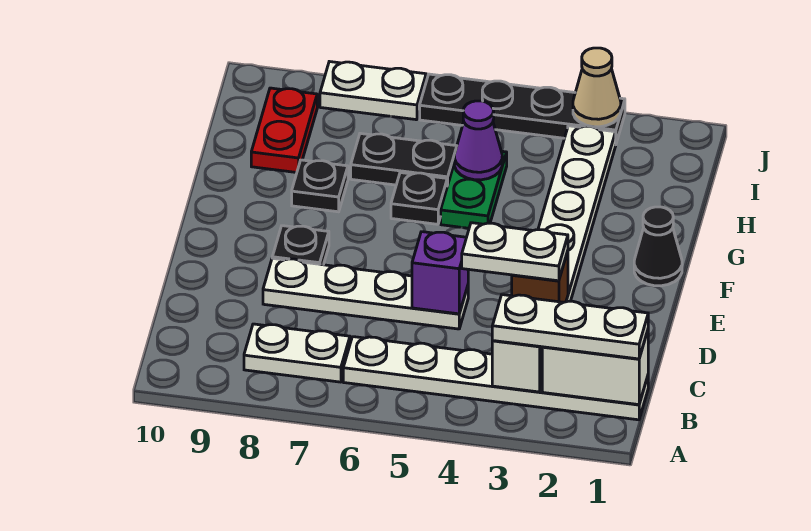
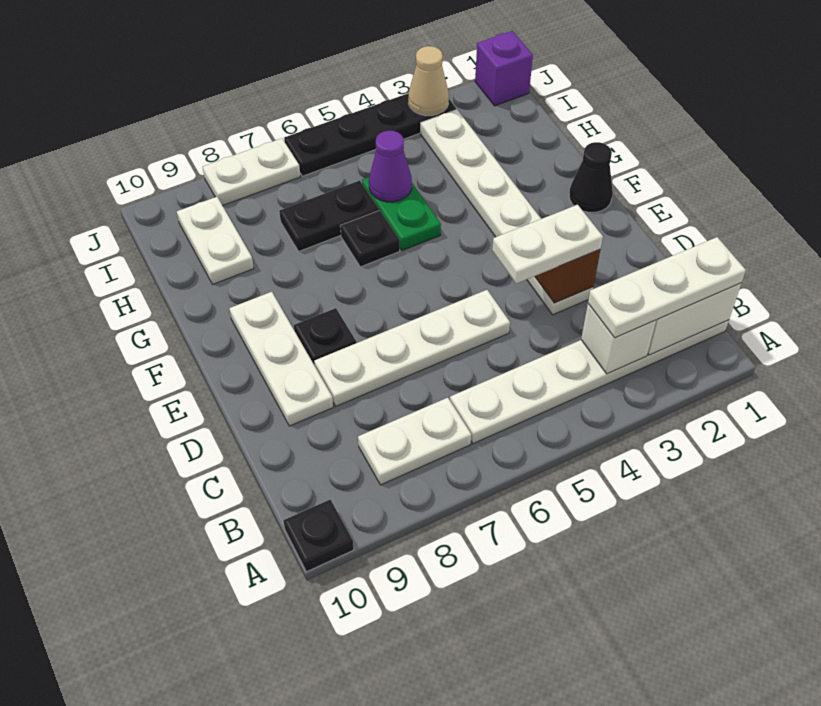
purple 1x1 brick [412,232,468,314] -> purple 1x1 brick moved to [475,31,533,106]
none -> white 1x3 plate [229,292,333,426]
black 1x1 plate [292,160,348,212] -> black 1x1 plate moved to [283,500,354,572]
red 1x2 plate [251,88,317,173] -> white 1x2 plate [177,197,254,284]

